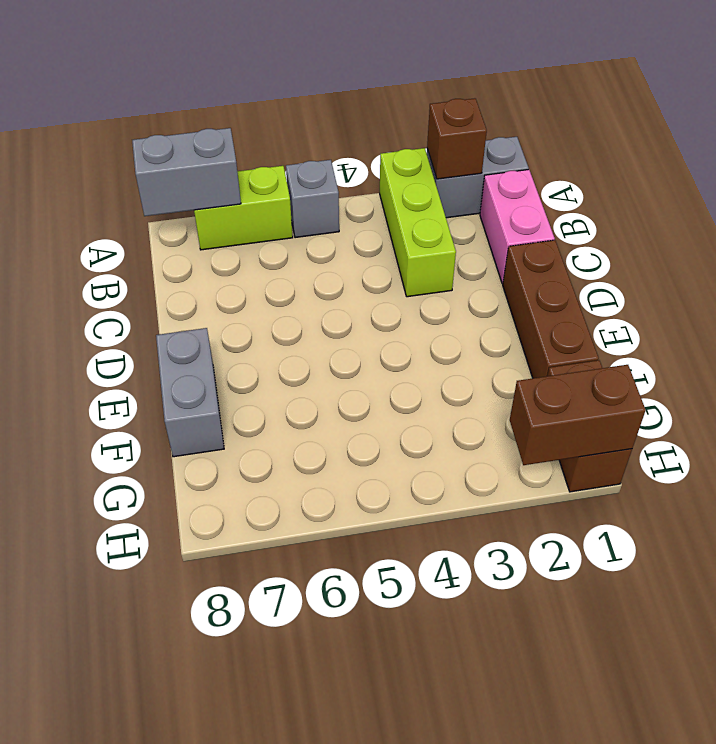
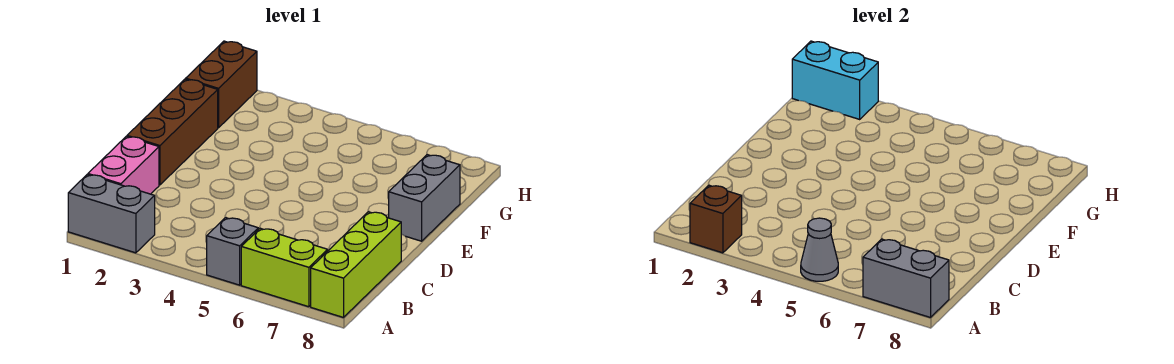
lime 1x3 brick [380,148,456,297] -> lime 1x3 brick moved to [311,212,401,318]
none -> grey 1x1 cone [801,218,838,281]
brown 1x2 brick [510,365,646,465] -> cyan 1x2 brick [792,41,878,119]

